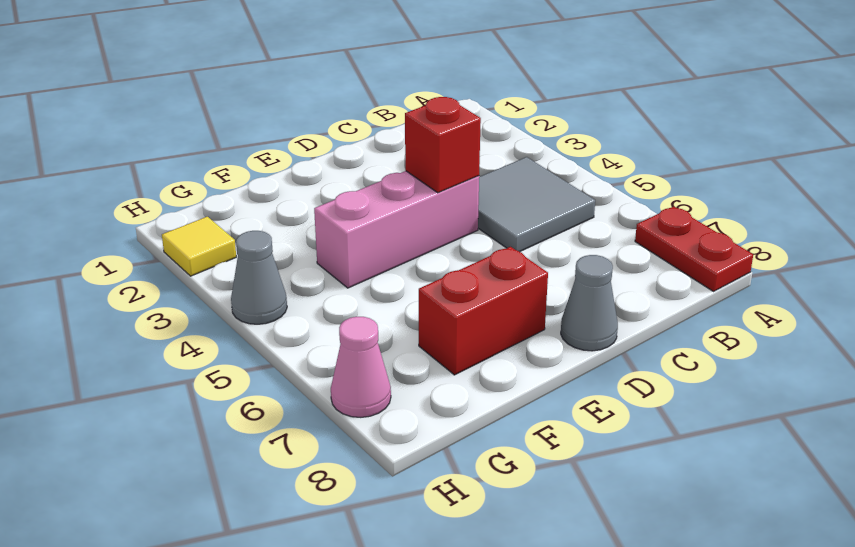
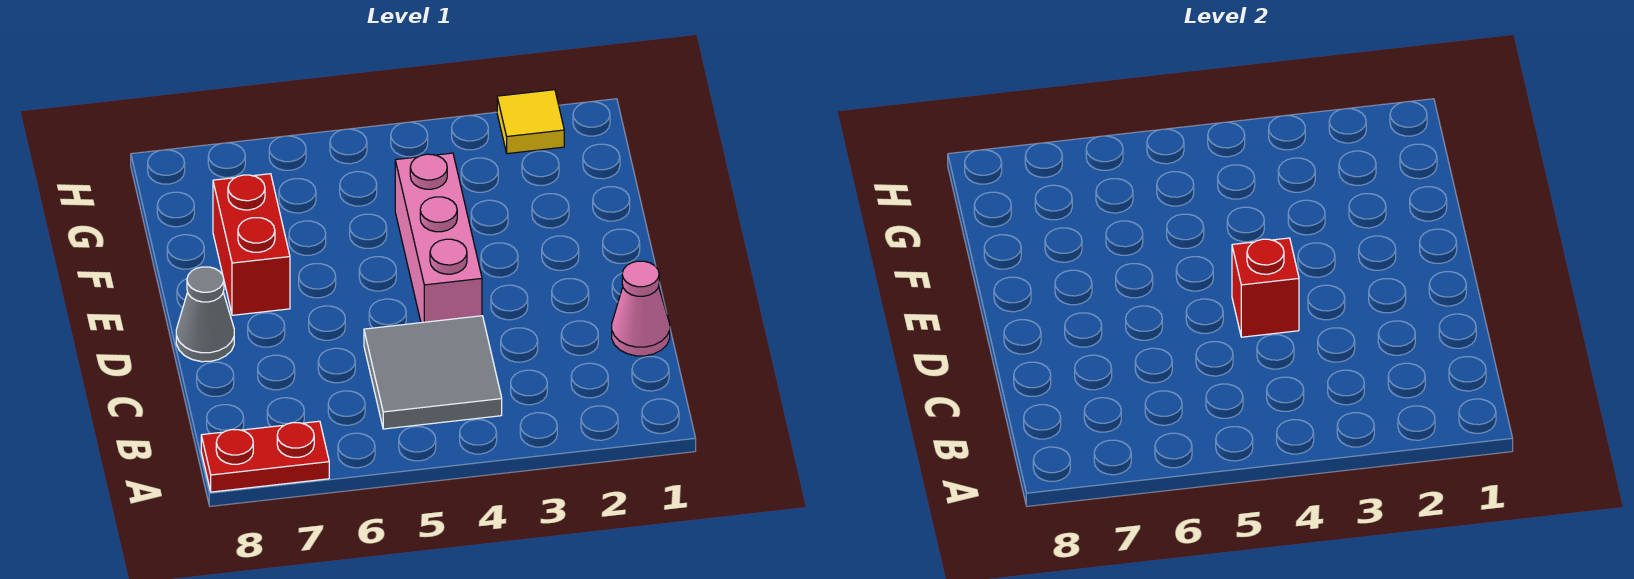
grey 1x1 cone [231,231,287,324] -> none
pink 1x1 cone [331,317,391,417] -> pink 1x1 cone moved to [612,261,670,356]

